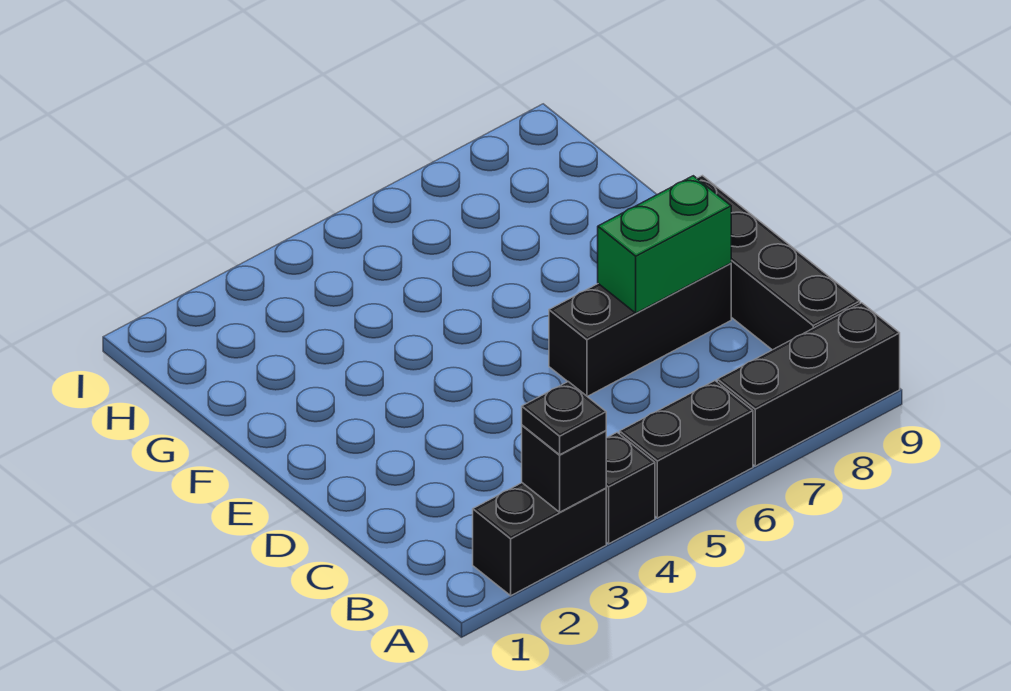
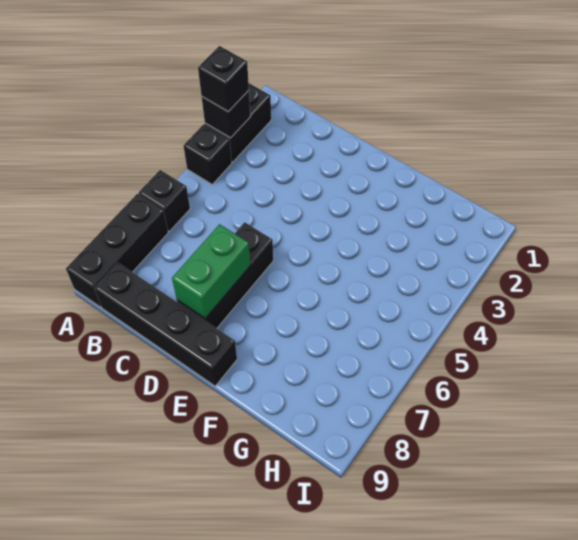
black 1x1 plate [522,382,606,455] -> black 1x1 brick [198,46,249,112]
black 1x2 brick [620,381,753,518] -> black 1x1 brick [139,170,190,231]

